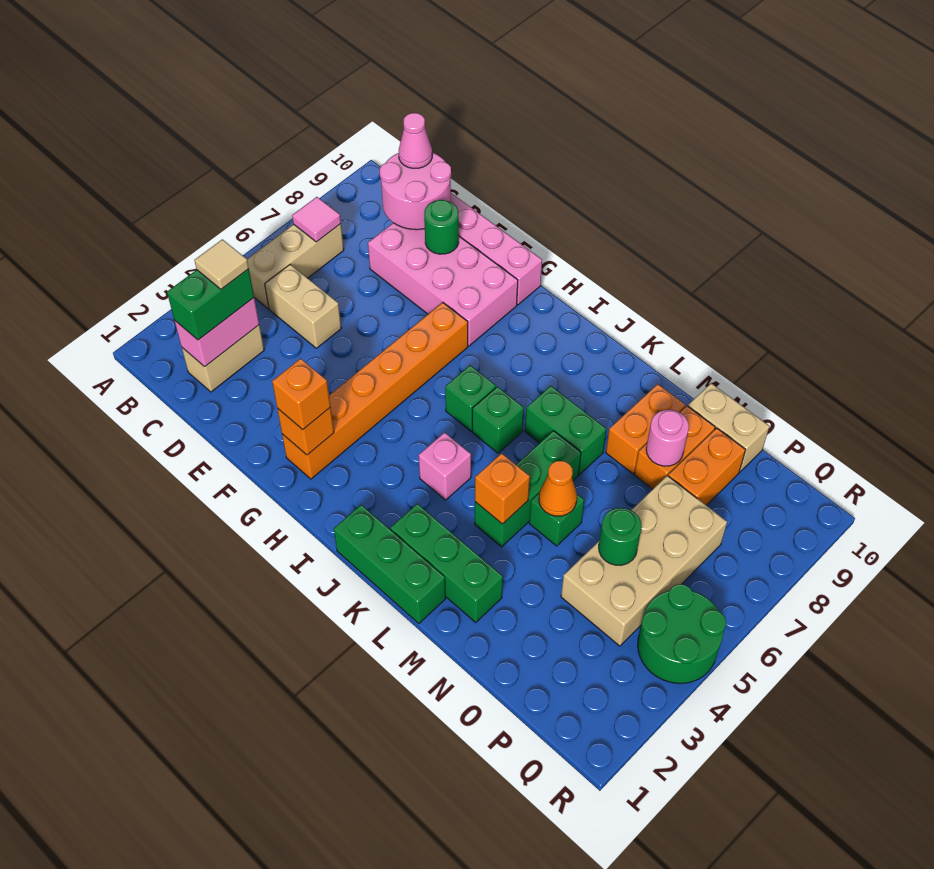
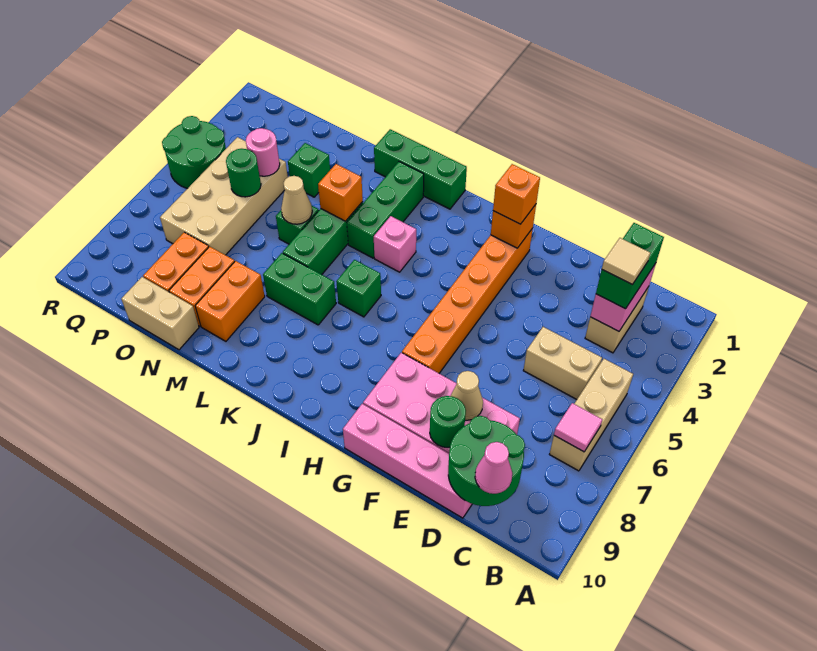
pink 2x2 round brick [380,152,451,230] -> green 2x2 round brick [448,416,525,506]
none -> tan 1x1 cone [451,371,483,420]
green 1x1 brick [445,365,496,431] -> green 1x1 brick moved to [288,143,330,197]
green 1x3 brick [390,504,503,622] -> green 1x3 brick turned to [347,162,424,258]
orange 1x1 cone [539,461,577,516] -> tan 1x1 cone [281,176,312,224]
pink 1x1 round brick [646,410,689,466] -> pink 1x1 round brick moved to [246,128,280,176]

